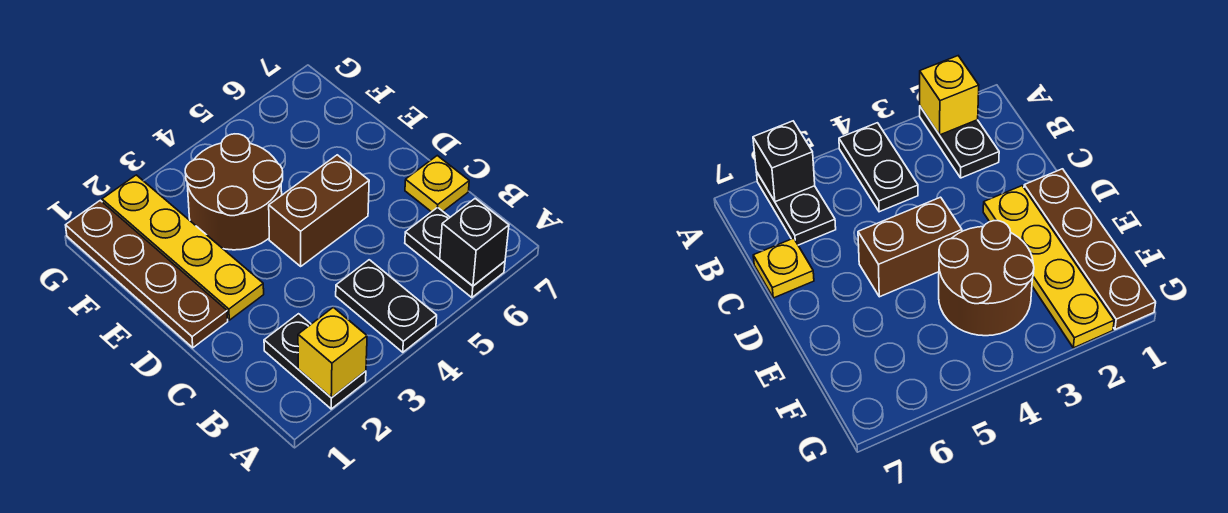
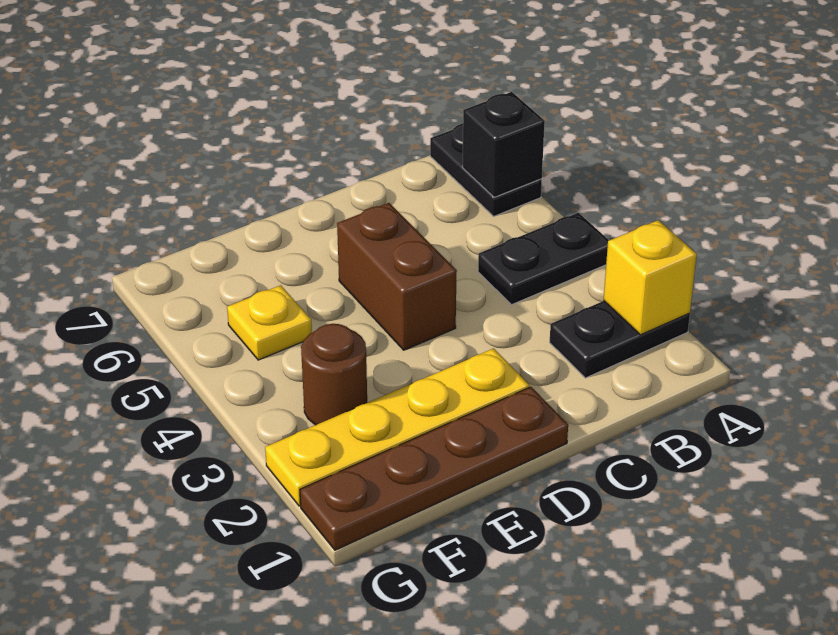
black 1x2 plate [405,207,505,298] -> black 1x2 plate turned to [430,123,542,216]
yellow 1x1 plate [405,156,469,212] -> yellow 1x1 plate moved to [227,285,312,360]
brown 2x2 round brick [185,134,283,250] -> brown 1x1 round brick [301,324,367,425]

